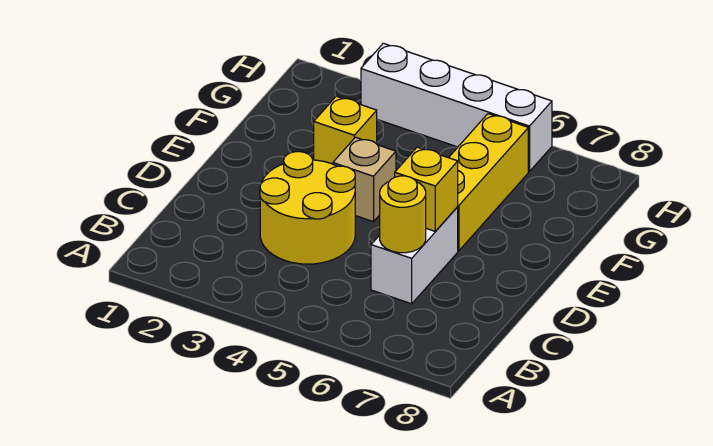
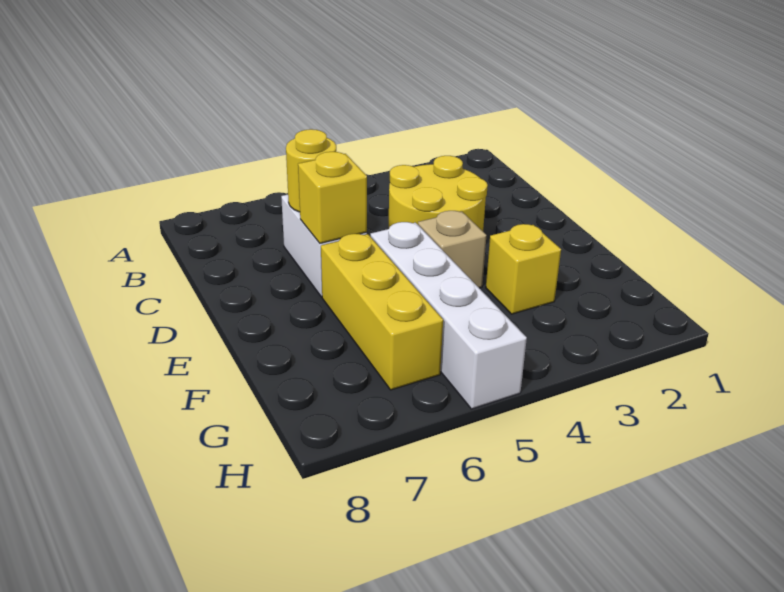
white 1x4 brick [361,43,552,171] -> white 1x4 brick turned to [370,222,527,409]

